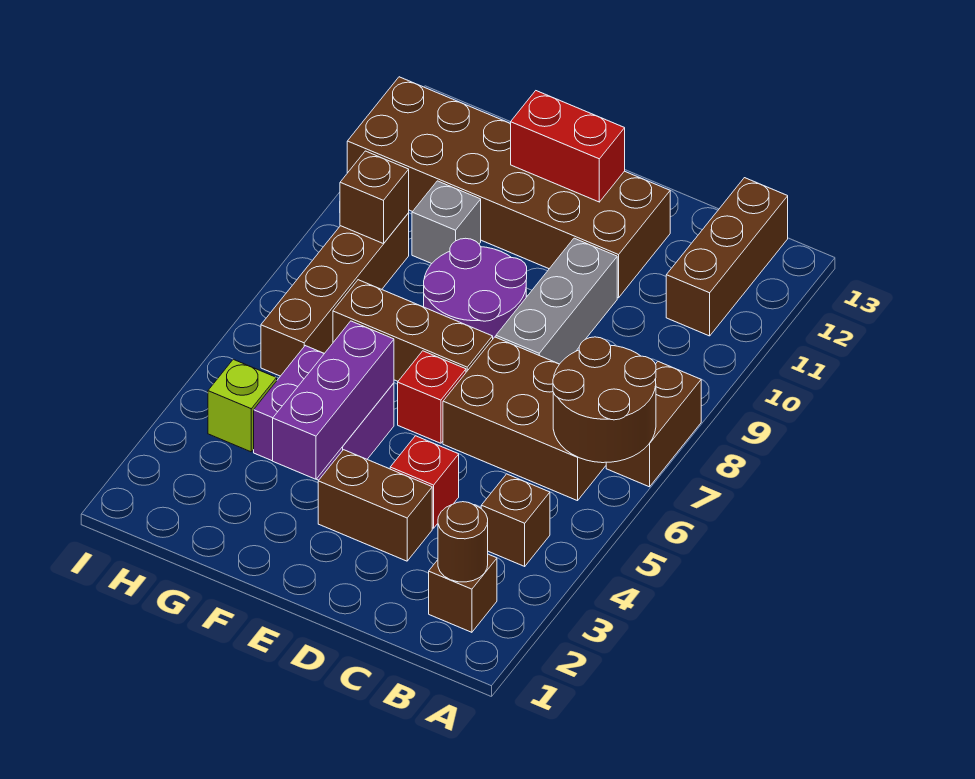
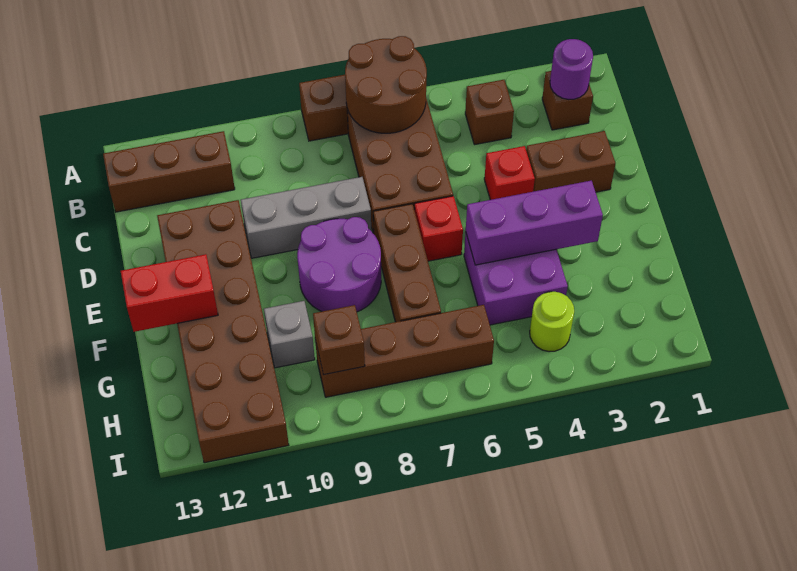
brown 1x1 round brick [438,502,488,582] -> purple 1x1 round brick [550,39,593,100]
brown 1x2 brick [318,450,432,561] -> brown 1x2 brick turned to [526,131,615,192]
red 1x2 brick [511,91,625,202] -> red 1x2 brick turned to [121,254,218,332]
lime 1x1 brick [208,359,277,452] -> lime 1x1 round brick [530,292,574,352]

